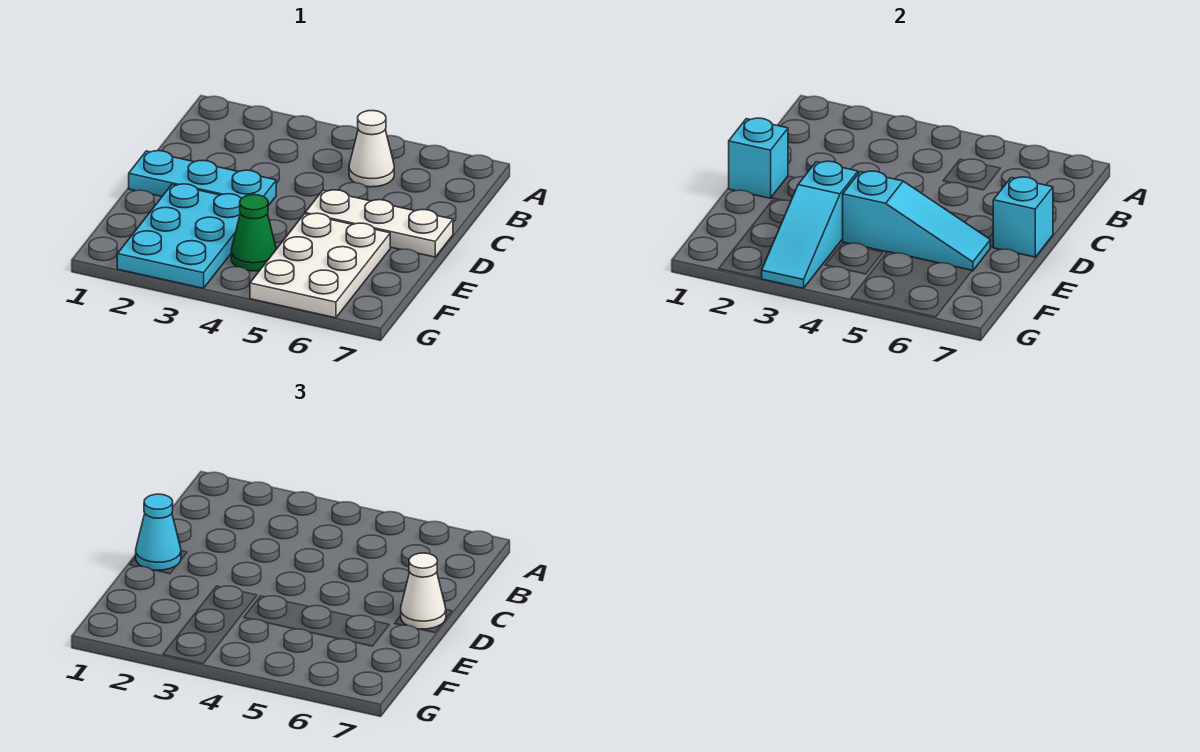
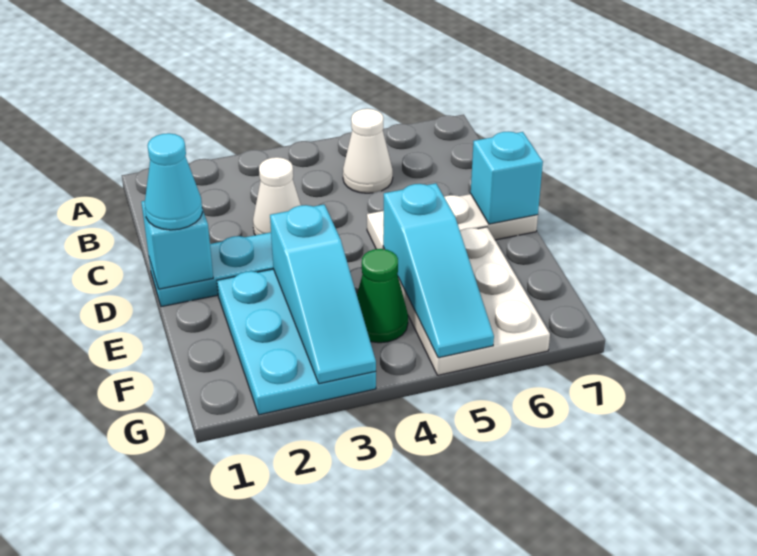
white 1x1 cone [401,553,446,629] -> white 1x1 cone moved to [253,157,301,235]
cyan 1x3 slope [843,171,990,271] -> cyan 1x3 slope turned to [383,183,494,358]

